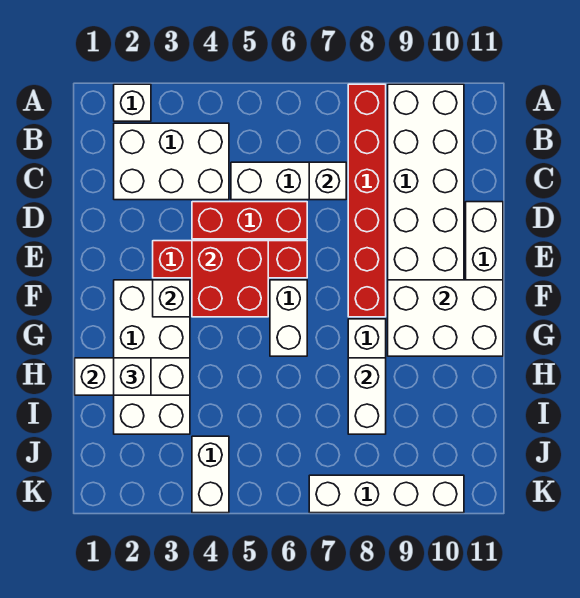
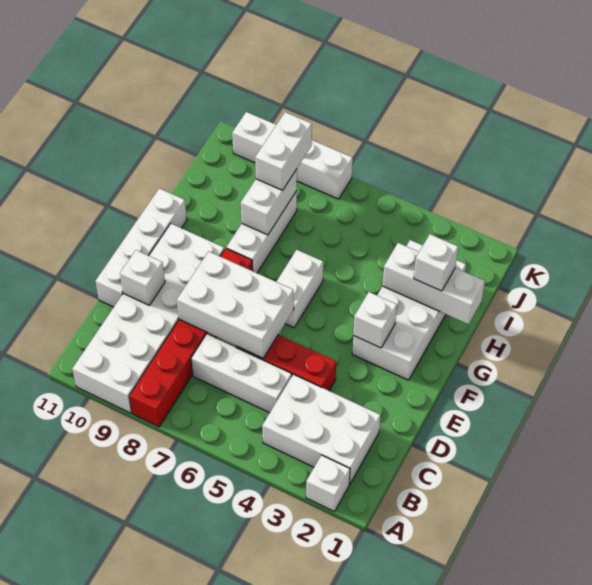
white 1x1 brick [309,162,346,200] -> white 1x1 brick moved to [120,250,165,305]
red 1x4 brick [153,241,307,278] -> none
red 2x2 brick [192,241,268,317] -> none
white 2x3 brick [388,280,503,356] -> white 2x3 brick moved to [177,251,294,358]
white 1x2 brick [192,436,229,513] -> white 1x2 brick moved to [255,112,312,190]

